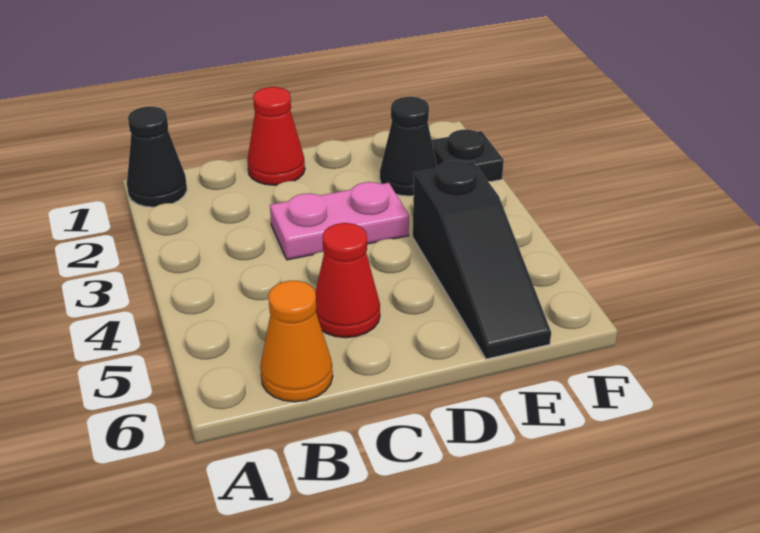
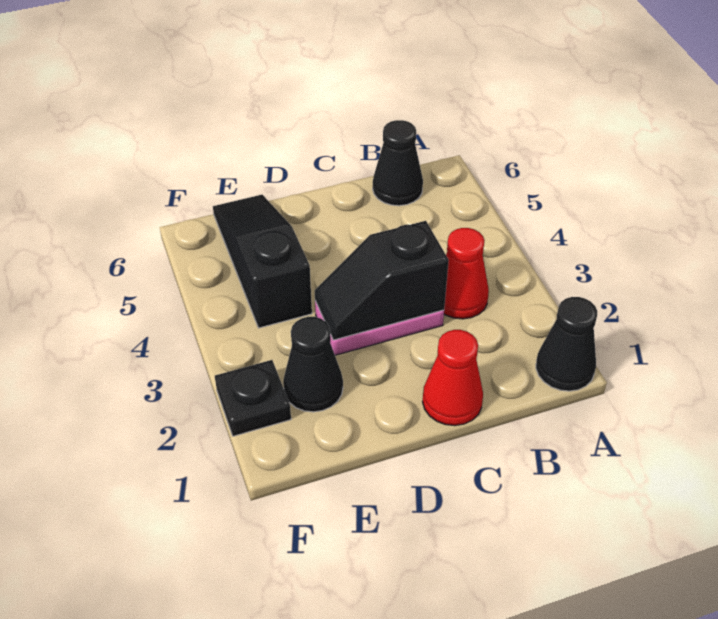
orange 1x1 cone [260,281,333,402] -> black 1x1 cone [373,120,423,206]
none -> black 1x2 slope [315,221,449,340]
red 1x1 cone [315,223,380,338] -> red 1x1 cone moved to [444,228,489,319]

